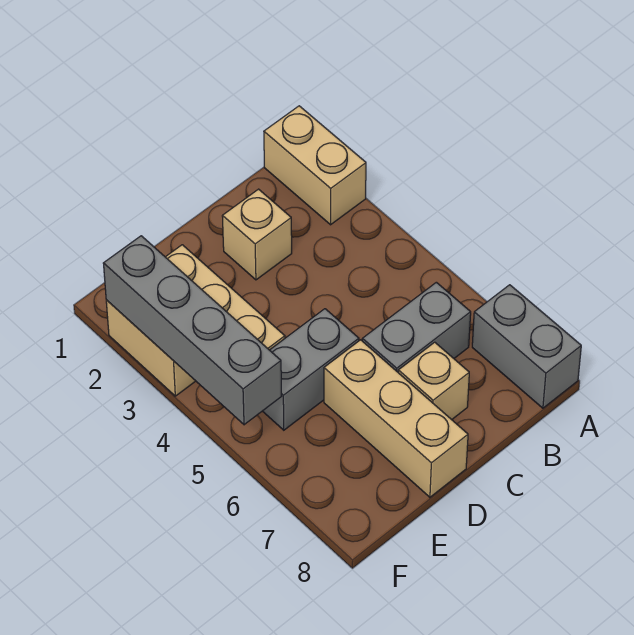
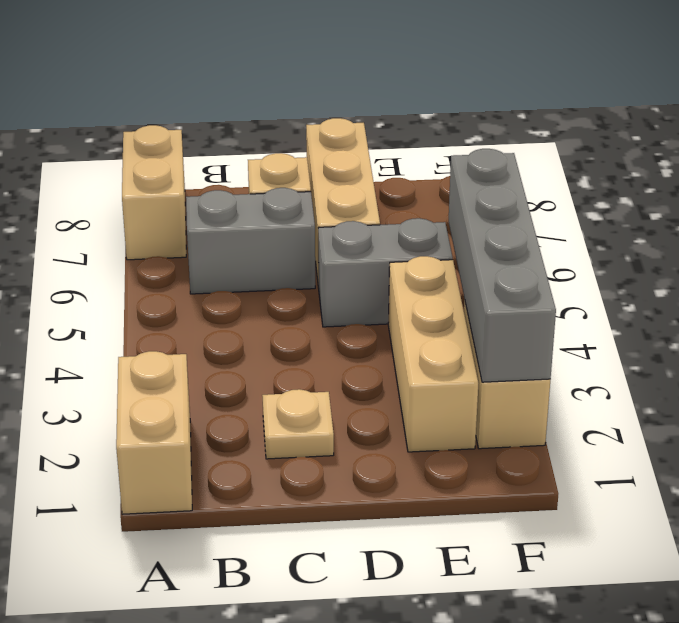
grey 1x2 brick [472,285,581,408] -> tan 1x2 brick [122,125,186,260]
tan 1x1 brick [222,189,292,280] -> tan 1x1 plate [262,389,334,459]

